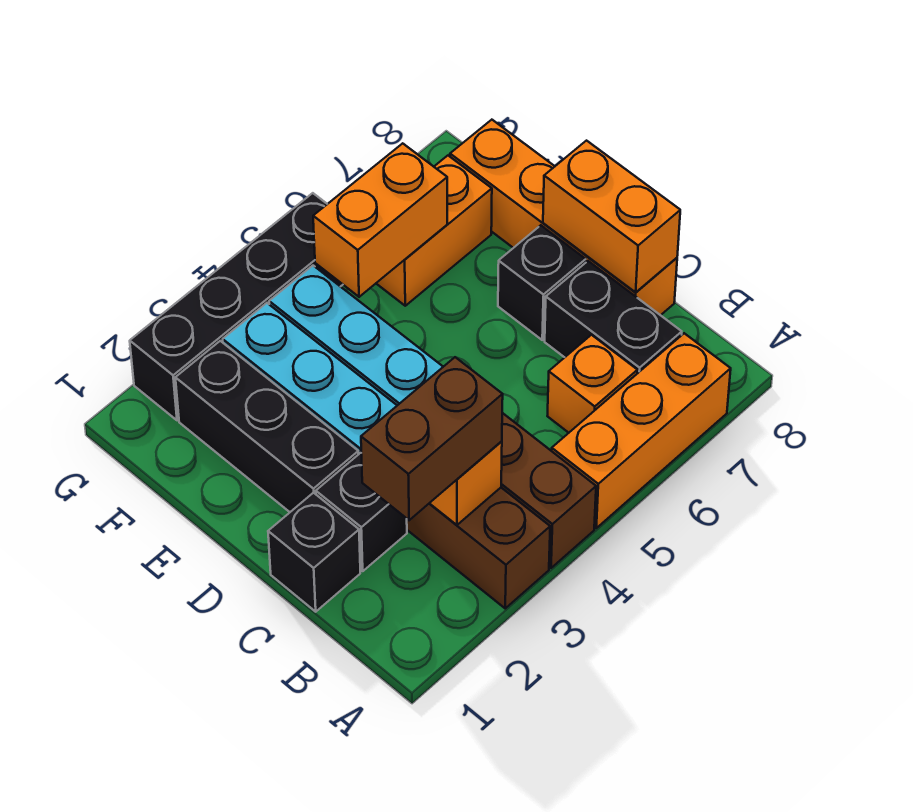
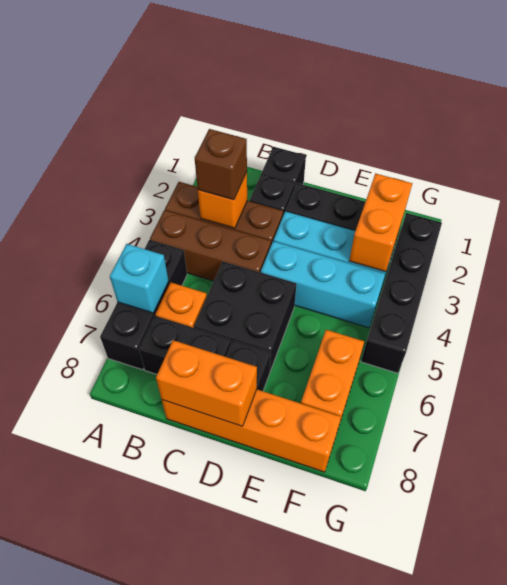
orange 1x3 brick [552,333,731,528] -> black 1x3 brick [100,240,187,370]
none -> cyan 1x1 brick [110,244,169,313]
brown 1x2 brick [361,357,503,520] -> brown 1x1 brick [195,129,247,200]
none -> black 2x2 brick [194,262,296,371]
orange 1x2 brick [313,143,447,297] -> orange 1x2 brick moved to [349,174,412,272]

